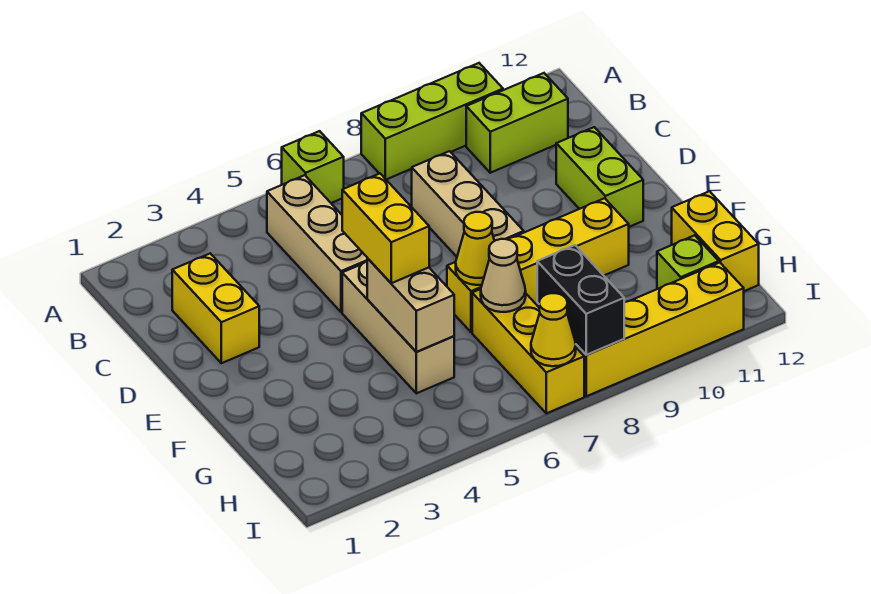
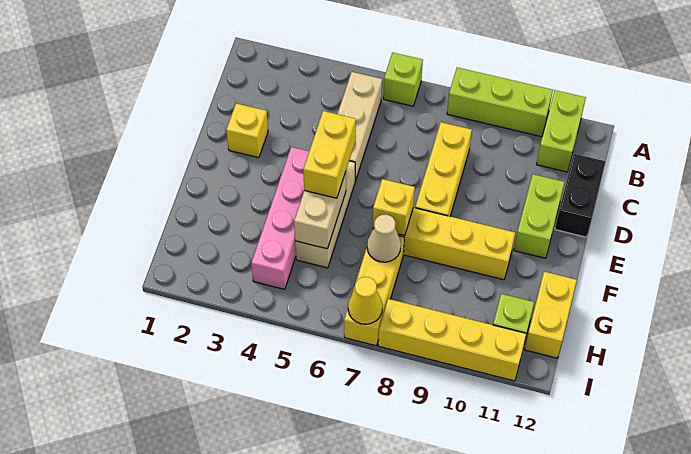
lime 1x2 brick [466,73,568,173] -> lime 1x2 brick turned to [536,90,586,172]
yellow 1x2 brick [172,253,259,363] -> yellow 1x1 brick [226,103,268,158]
tan 1x3 brick [412,151,524,257] -> yellow 1x3 brick [415,122,472,216]
none -> pink 1x4 brick [251,147,309,289]
yellow 1x1 cone [456,212,494,285] -> yellow 1x1 brick [373,179,415,236]
black 1x2 brick [537,245,624,355] -> black 1x2 brick moved to [555,154,605,237]

